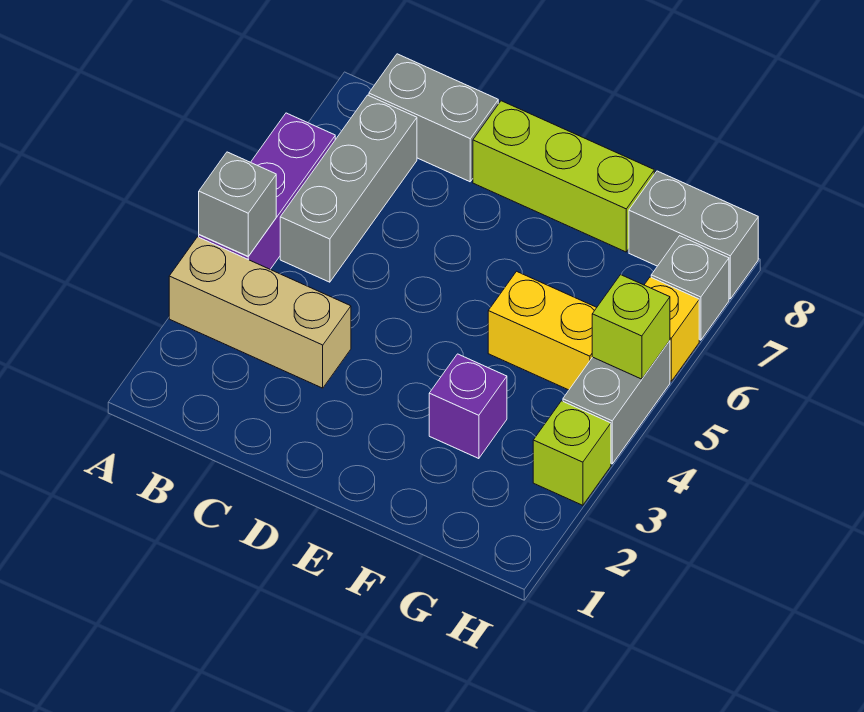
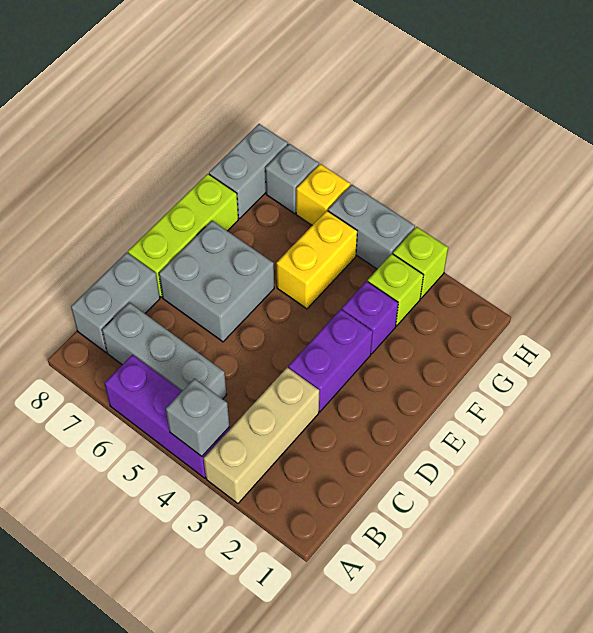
none -> purple 1x2 brick [289,309,373,412]
none -> grey 2x2 brick [159,221,274,342]
lime 1x1 brick [592,275,670,379] -> lime 1x1 brick moved to [368,254,423,326]

